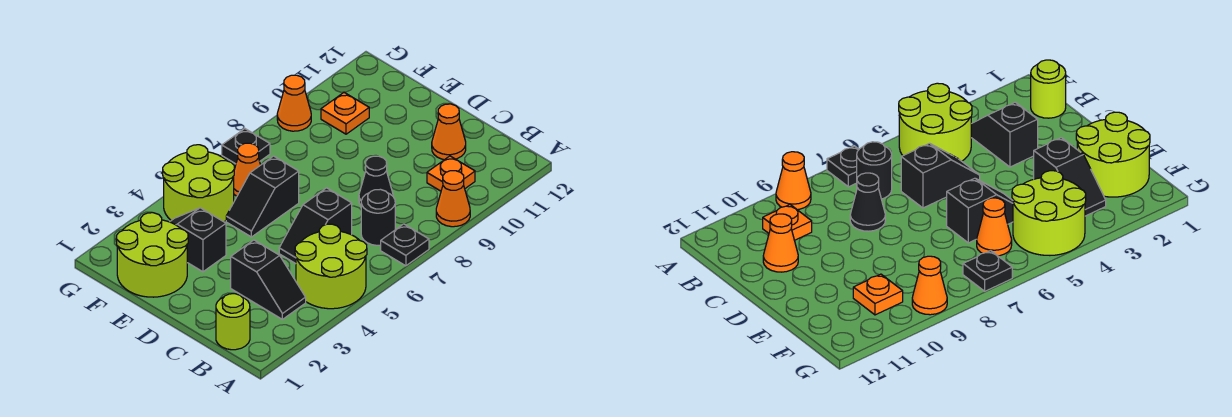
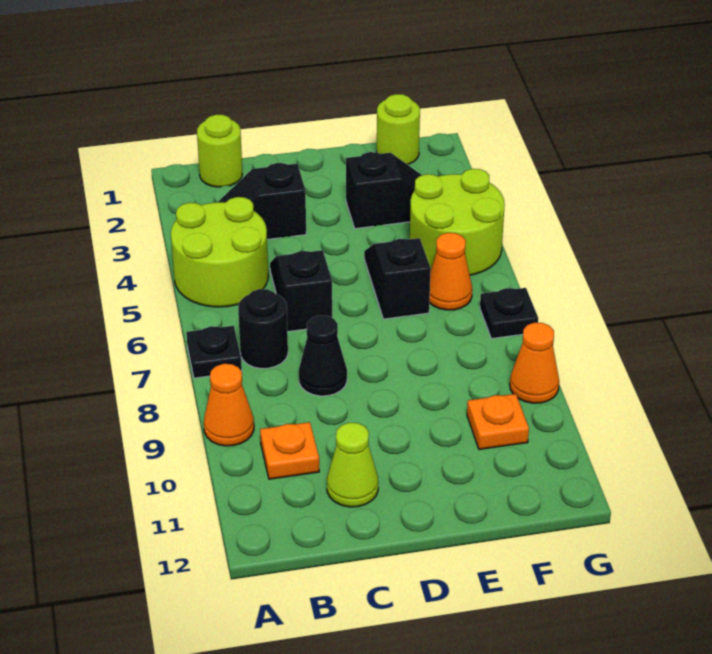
orange 1x1 cone [432,104,466,160] -> lime 1x1 cone [327,423,378,507]
lime 2x2 round brick [116,213,188,297] -> lime 1x1 round brick [377,94,420,165]

